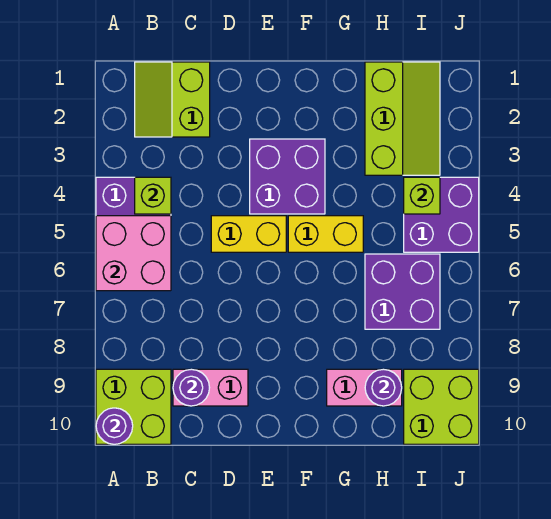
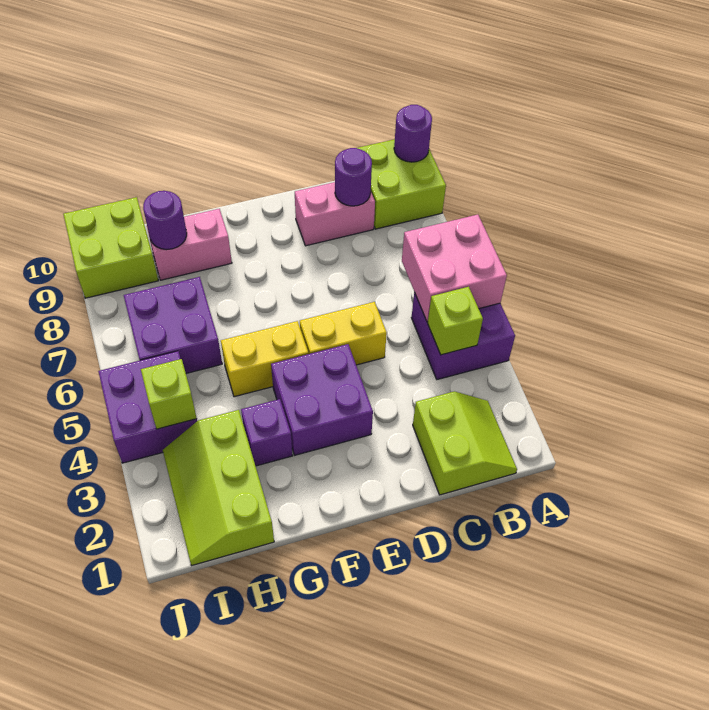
none -> purple 1x1 brick [241,399,293,466]

